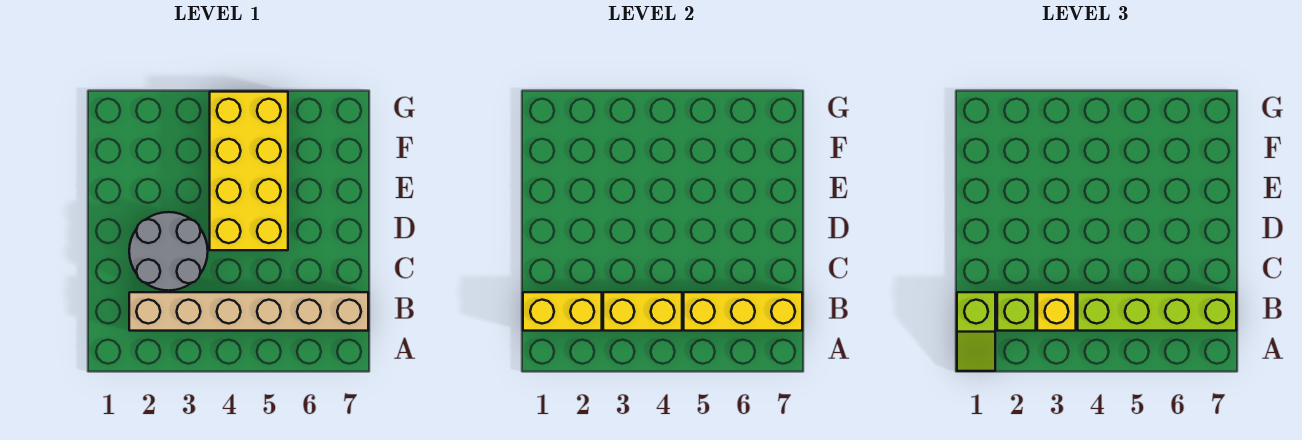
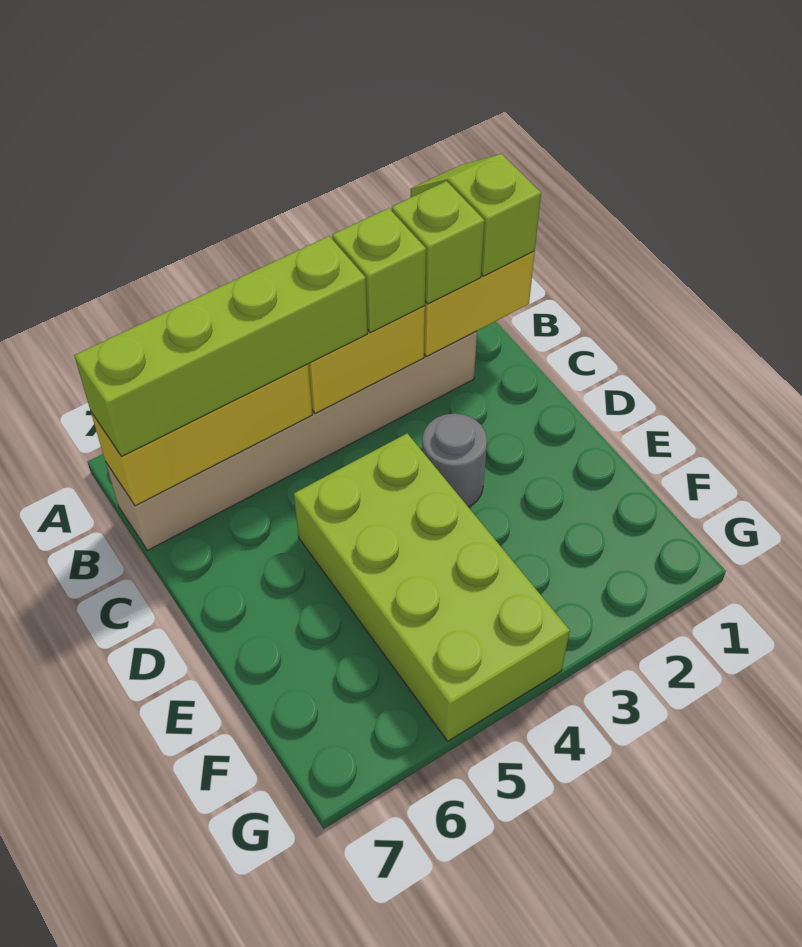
yellow 1x1 brick [1037,292,1076,331] -> lime 1x1 brick [332,208,426,333]
grey 2x2 round brick [129,212,208,291] -> grey 1x1 round brick [422,413,487,507]
yellow 2x4 brick [210,92,288,250] -> lime 2x4 brick [294,434,570,741]

